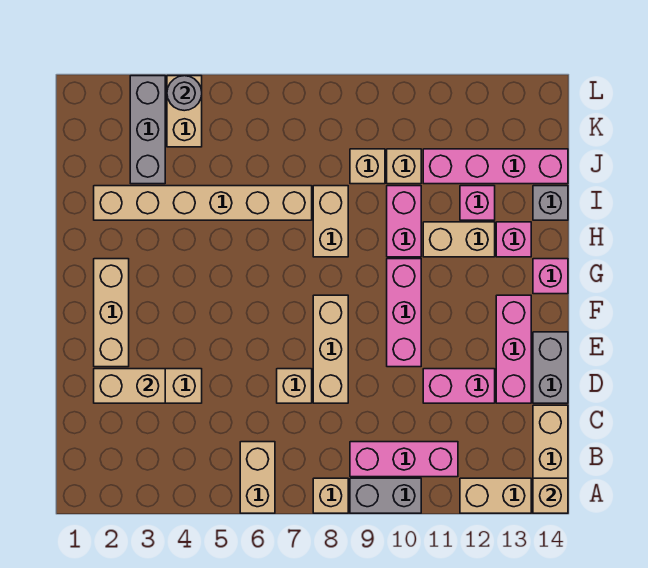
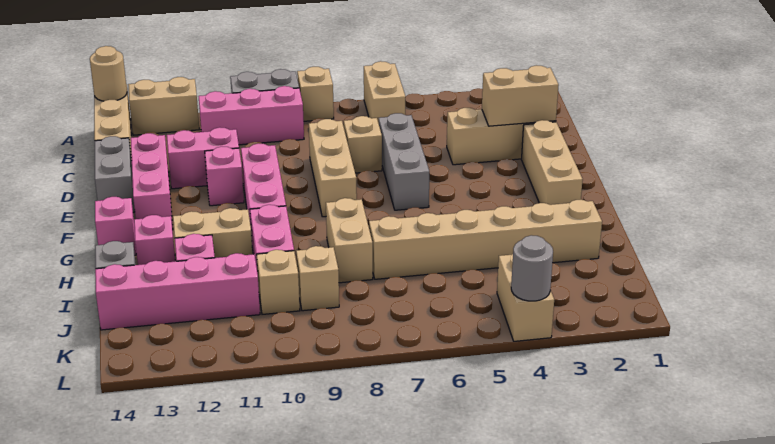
tan 1x1 brick [533,478,568,513] -> tan 1x1 round brick [90,46,127,101]
none -> pink 1x1 brick [205,147,244,206]
grey 1x3 brick [130,76,165,184] -> grey 1x3 brick moved to [379,113,429,210]

